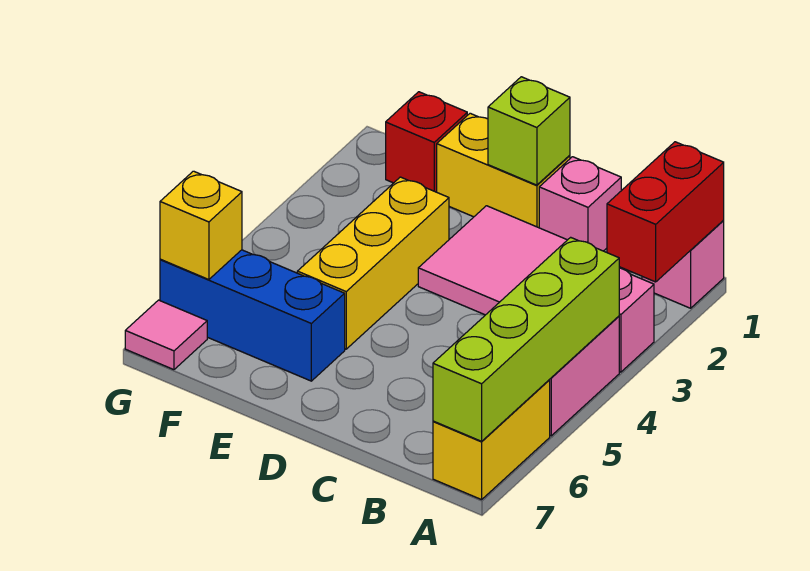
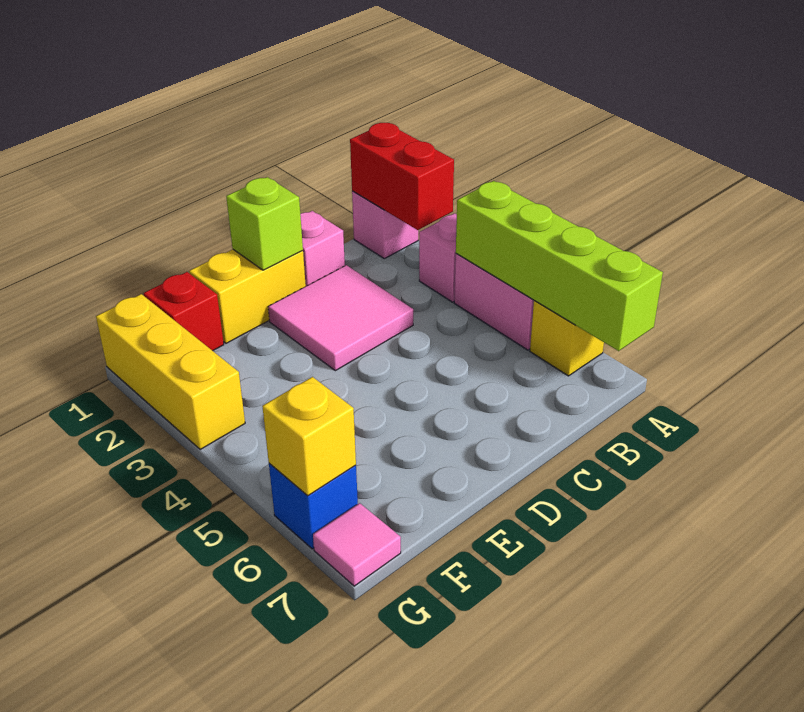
yellow 1x2 brick [433,380,550,500] -> yellow 1x1 brick [530,301,604,376]
yellow 1x3 brick [297,177,449,349] -> yellow 1x3 brick moved to [96,294,245,450]
blue 1x3 brick [160,250,345,381] -> blue 1x1 brick [269,463,358,549]

